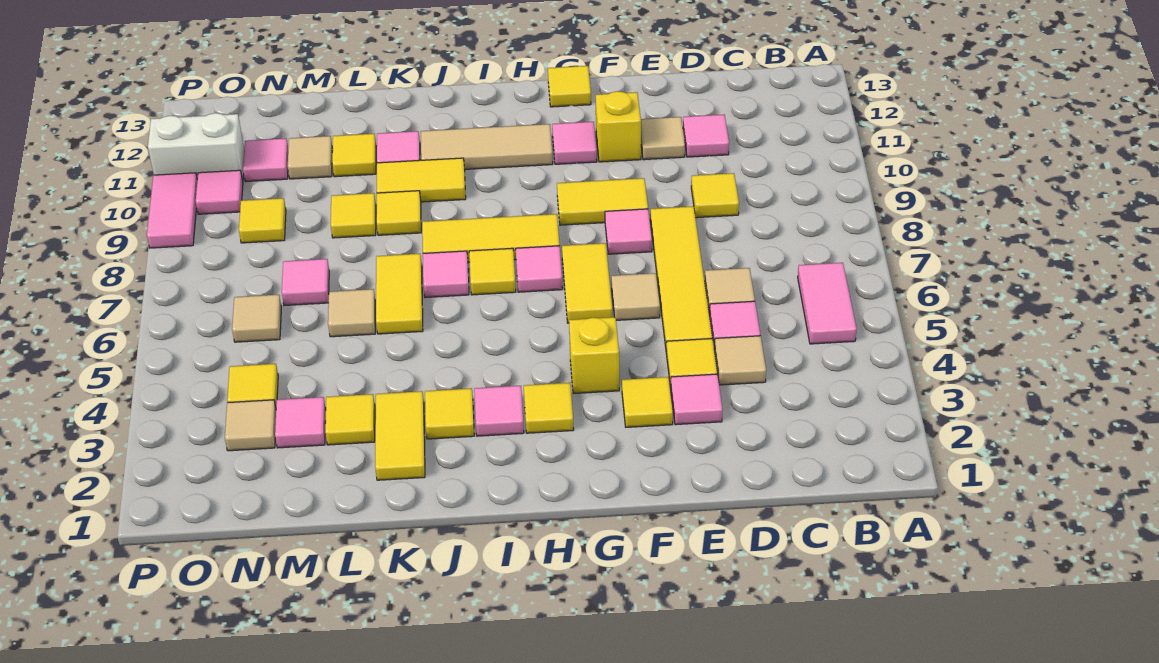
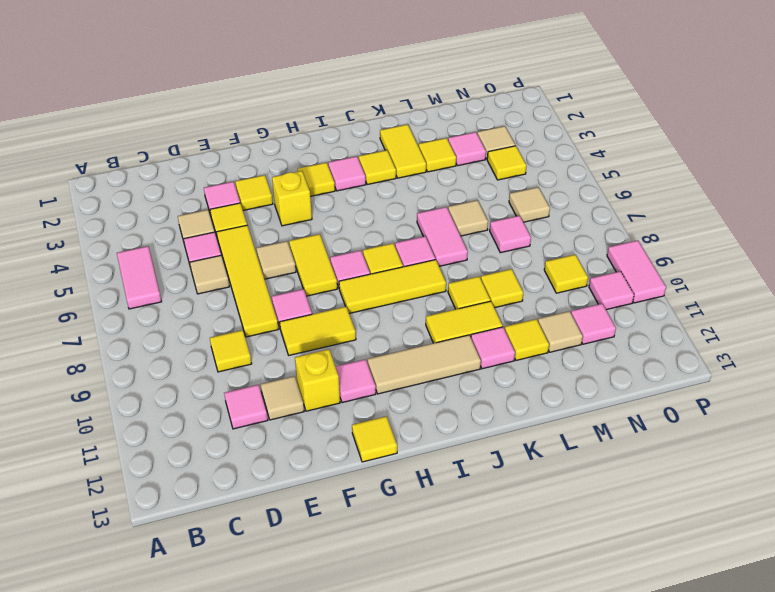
yellow 1x2 tile [376,254,423,334] -> pink 1x2 tile [417,207,468,266]
white 1x2 brick [148,113,244,180] -> none

